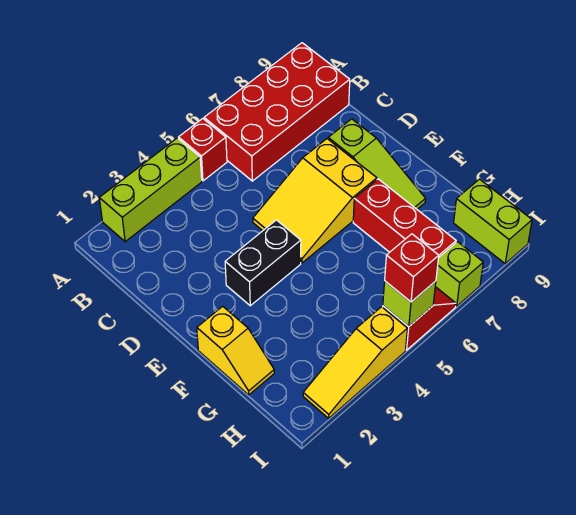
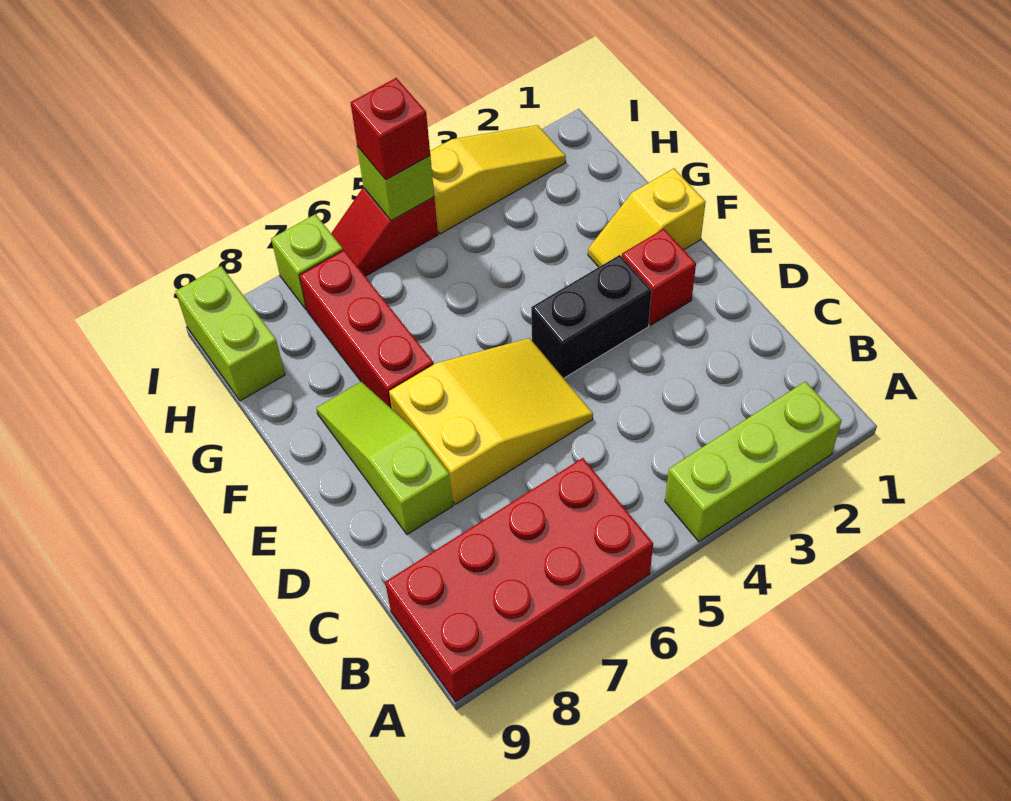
red 1x1 brick [178,119,227,181] -> red 1x1 brick moved to [622,229,696,325]
yellow 1x2 slope [197,306,274,395] -> yellow 1x2 slope turned to [588,169,706,267]

